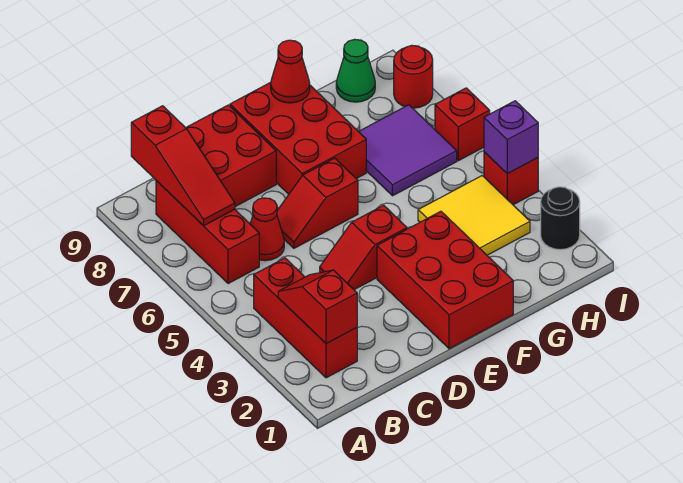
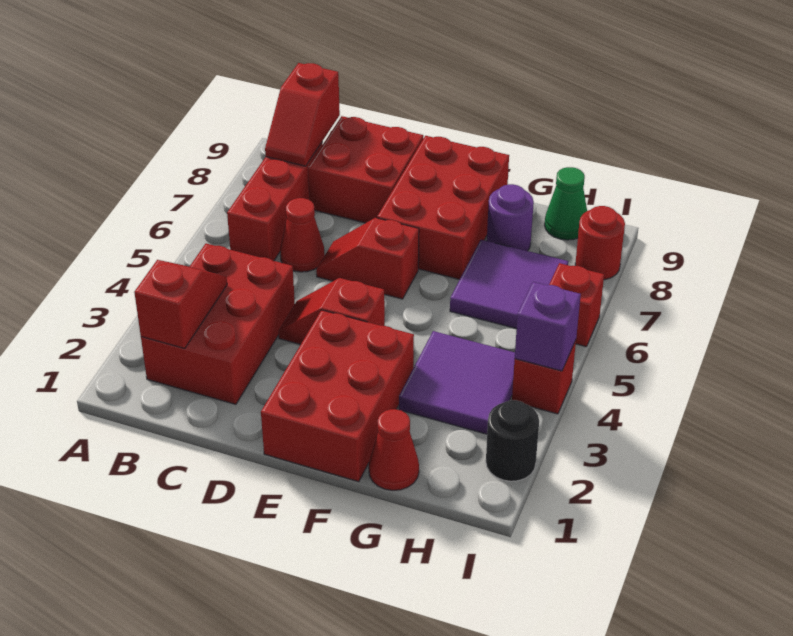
red 1x3 brick [254,258,357,378] -> red 2x3 brick [141,243,295,404]
red 1x3 slope [131,106,235,226] -> red 1x2 slope [265,63,340,166]
red 1x1 cone [271,40,310,103] -> red 1x1 cone moved to [369,409,419,490]
yellow 2x2 tile [418,176,530,255] -> purple 2x2 tile [399,331,515,434]
none -> purple 1x1 round brick [487,184,534,251]

